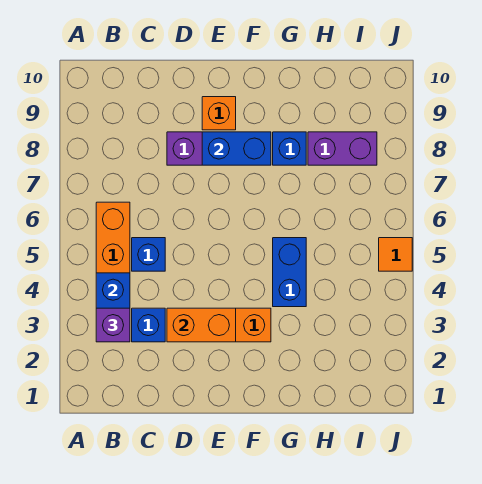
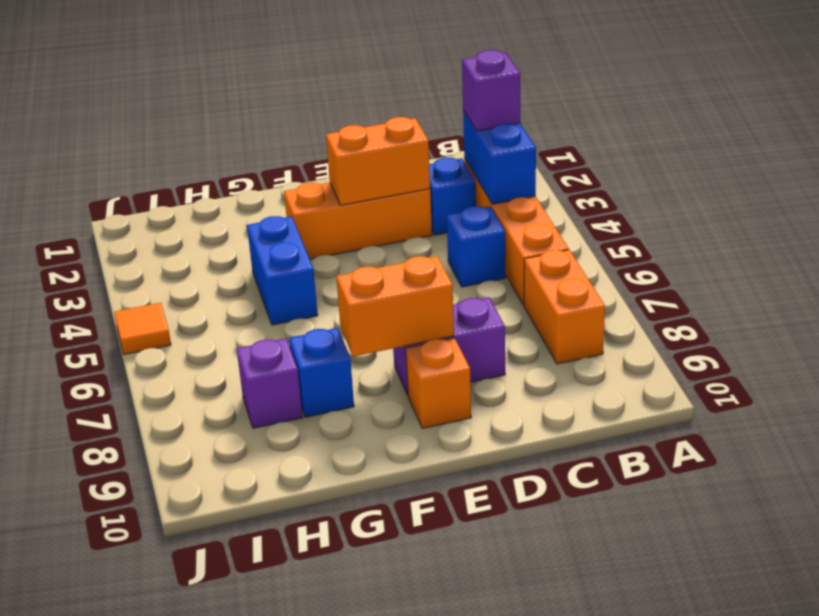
none -> orange 1x2 brick [524,250,605,364]
blue 1x2 brick [202,132,271,165] -> orange 1x2 brick [336,256,454,357]
purple 1x2 brick [308,132,377,165] -> purple 1x1 brick [237,339,302,428]

